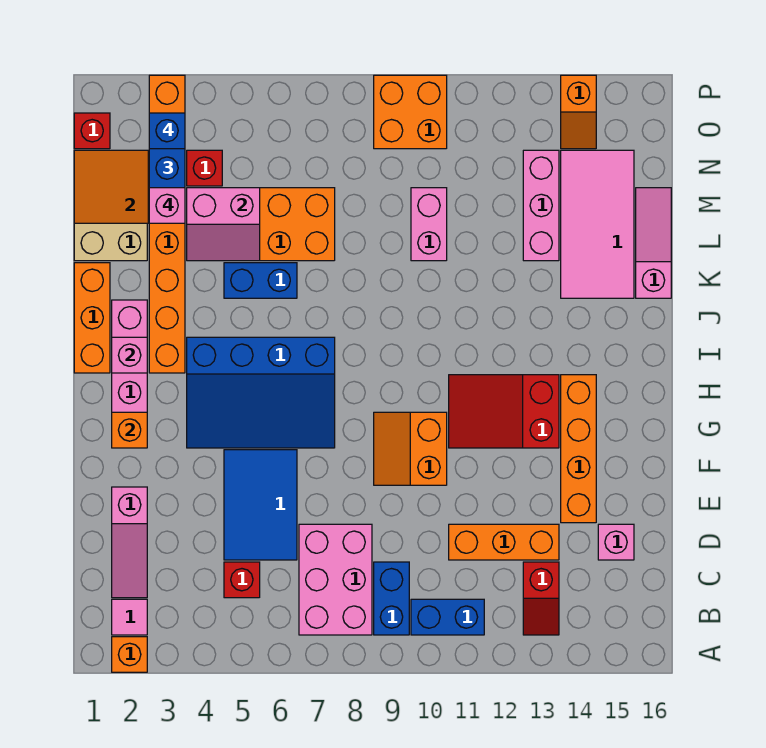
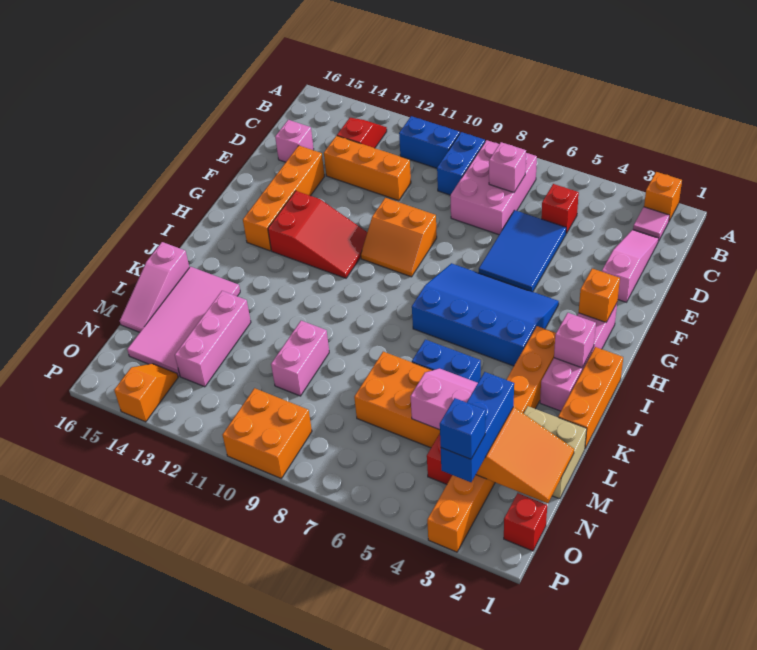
orange 2x2 slope [374,412,447,485] -> orange 2x2 slope turned to [361,198,437,277]
pink 1x1 brick [149,188,185,223] -> pink 1x1 brick moved to [489,142,526,192]

